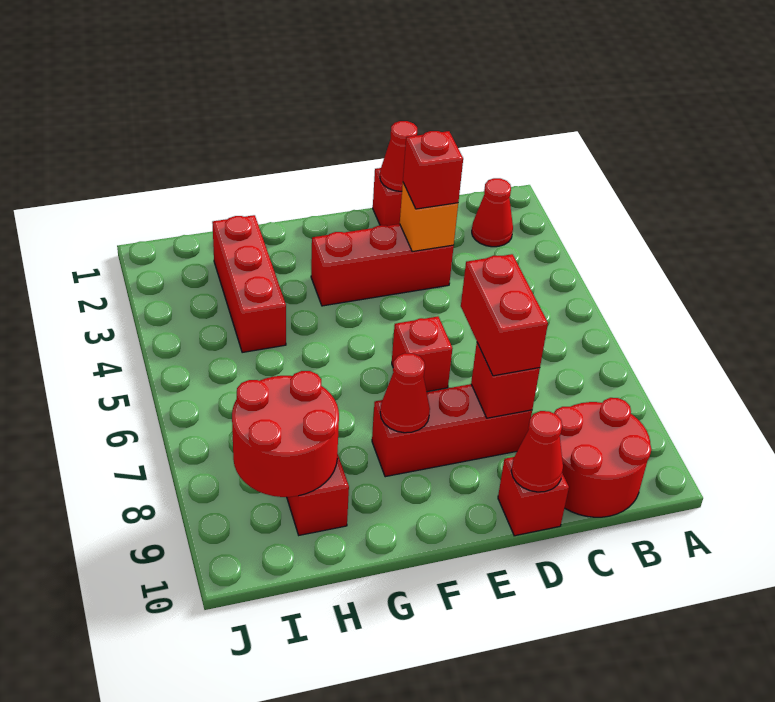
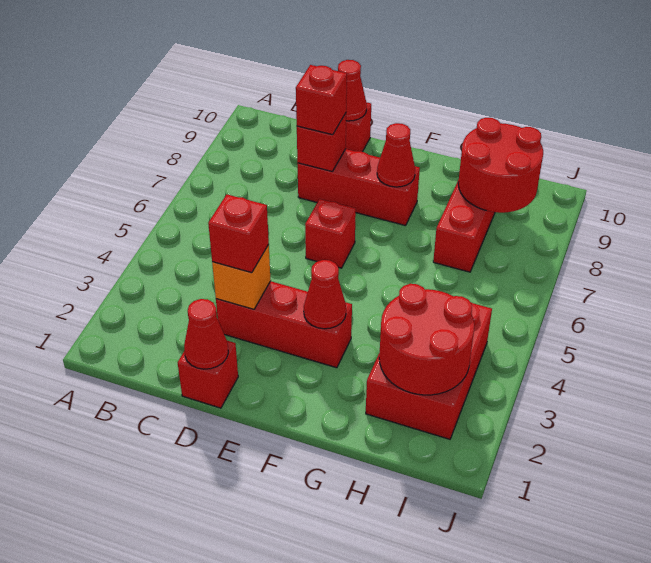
red 1x1 cone [472,178,513,247] -> red 1x1 cone moved to [304,260,346,329]
red 2x2 round brick [554,398,651,517] -> red 2x2 round brick moved to [379,284,474,395]
red 1x2 brick [461,254,548,376] -> red 1x1 brick [296,65,347,135]
red 1x3 brick [212,215,286,353] -> red 2x3 brick [366,303,492,439]

